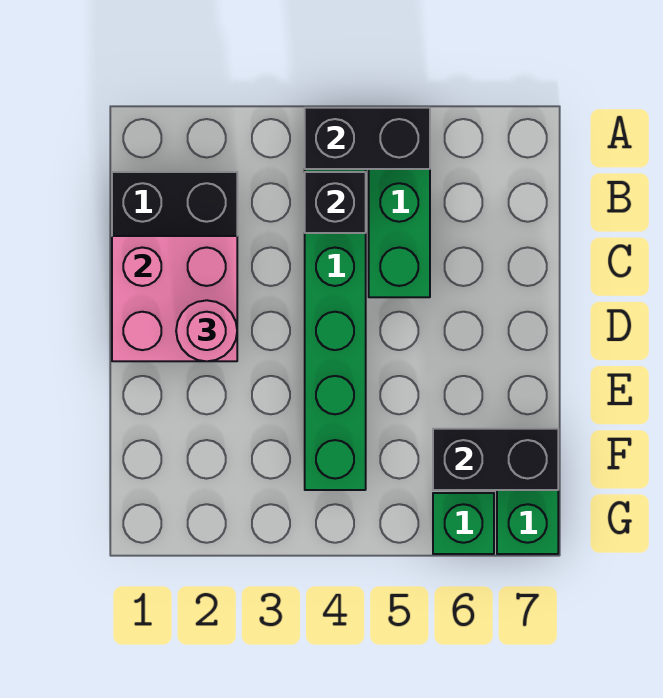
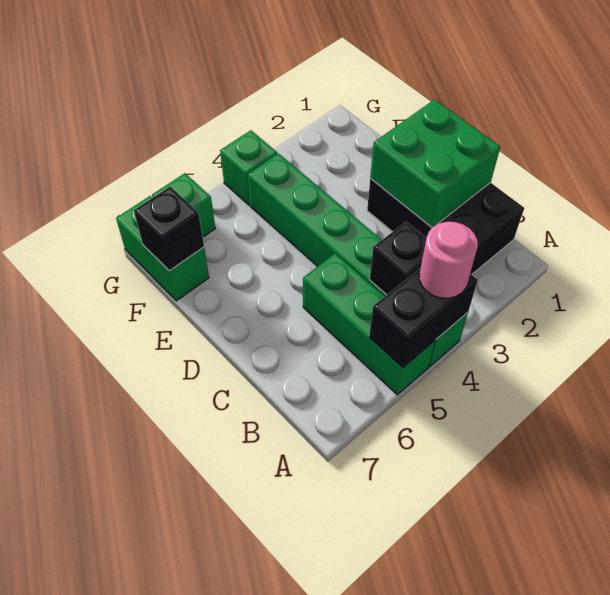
pink 2x2 brick [112,236,237,361] -> green 2x2 brick [370,99,500,228]
pink 1x1 round brick [176,300,237,361] -> pink 1x1 round brick moved to [419,222,478,298]
black 1x2 brick [433,429,558,490] -> black 1x1 brick [134,187,204,271]
none -> green 1x1 brick [220,130,277,205]

